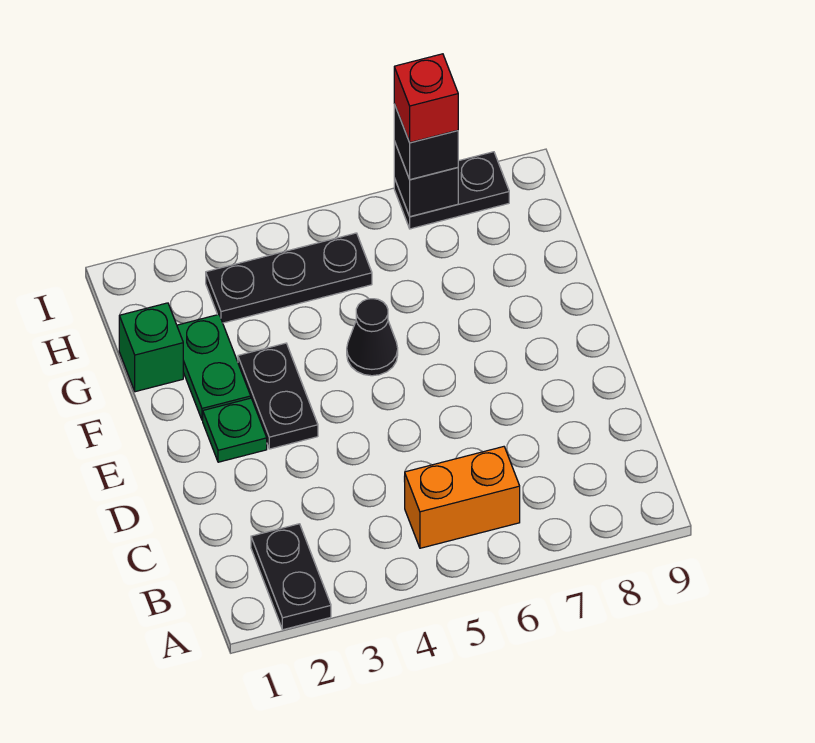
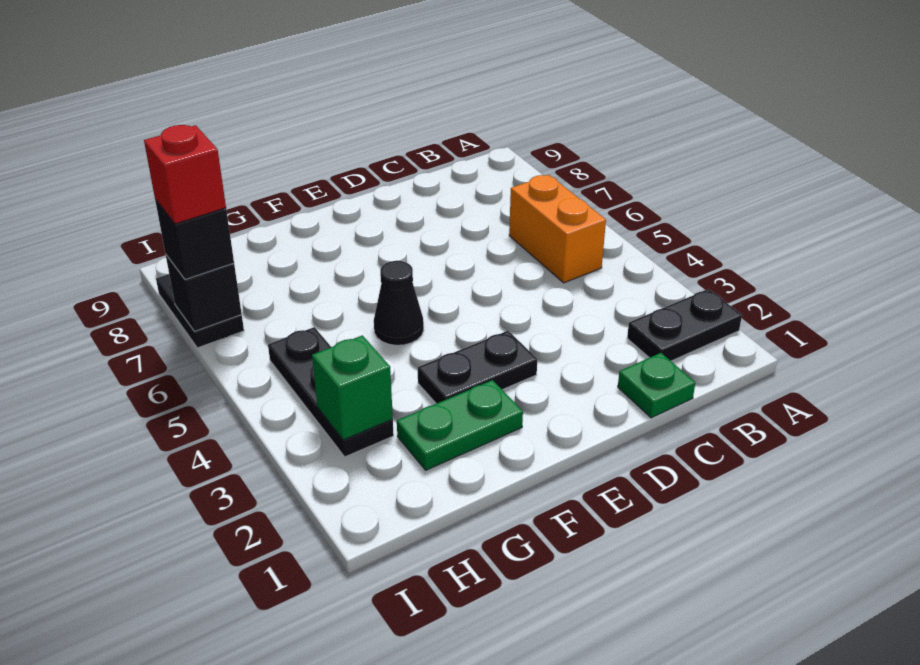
green 1x1 plate [203,398,267,462] -> green 1x1 plate moved to [618,353,695,418]
green 1x1 brick [119,303,183,392] -> green 1x1 brick moved to [312,335,393,440]

